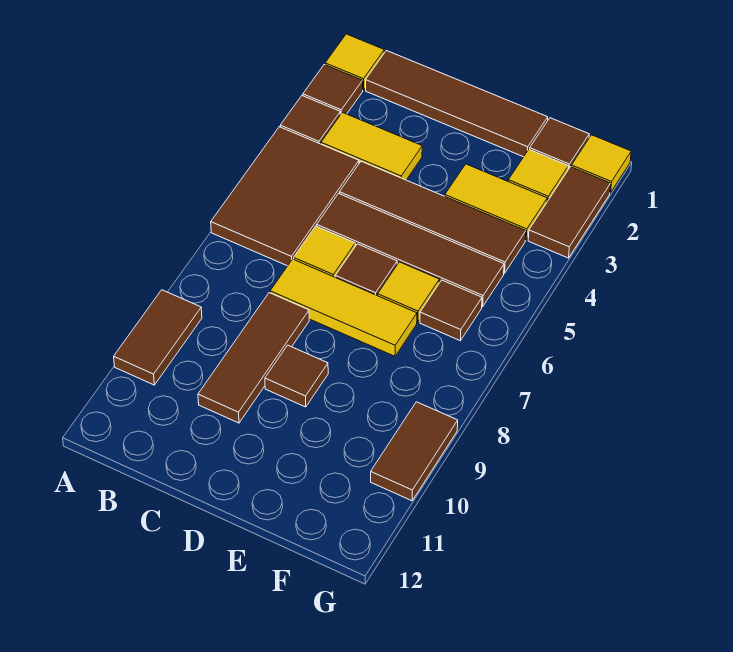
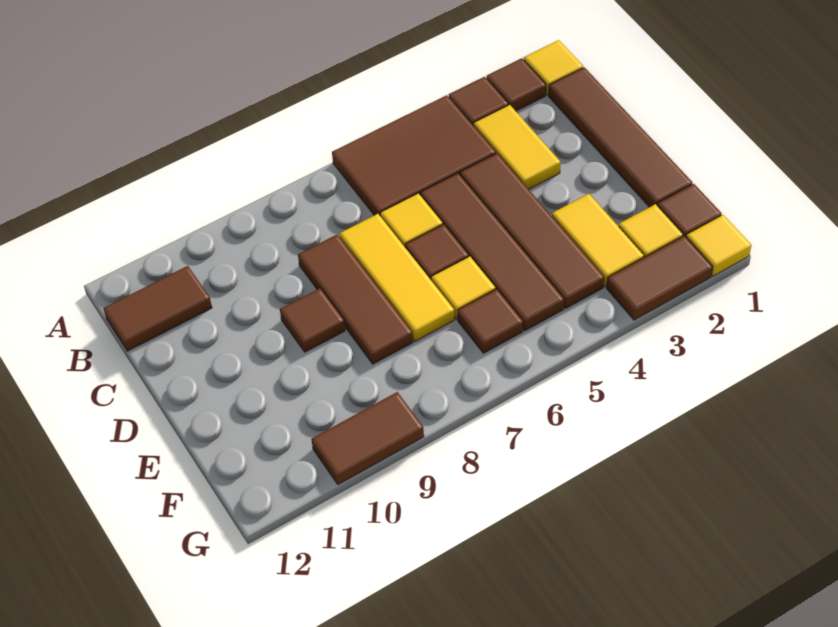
brown 1x2 tile [114,290,202,385] -> brown 1x2 tile moved to [103,266,212,351]
brown 1x3 tile [198,293,309,423] -> brown 1x3 tile turned to [298,235,413,364]

